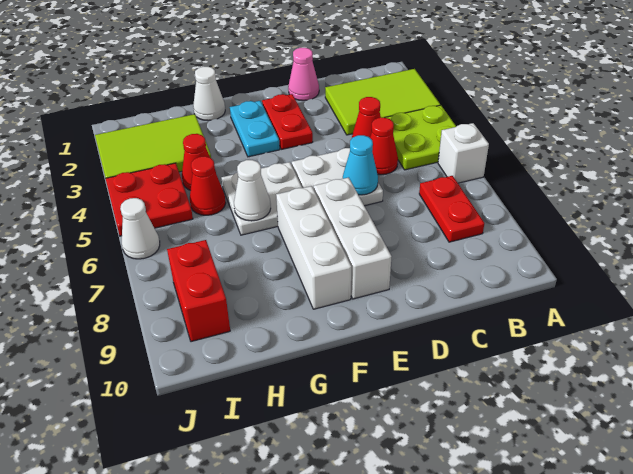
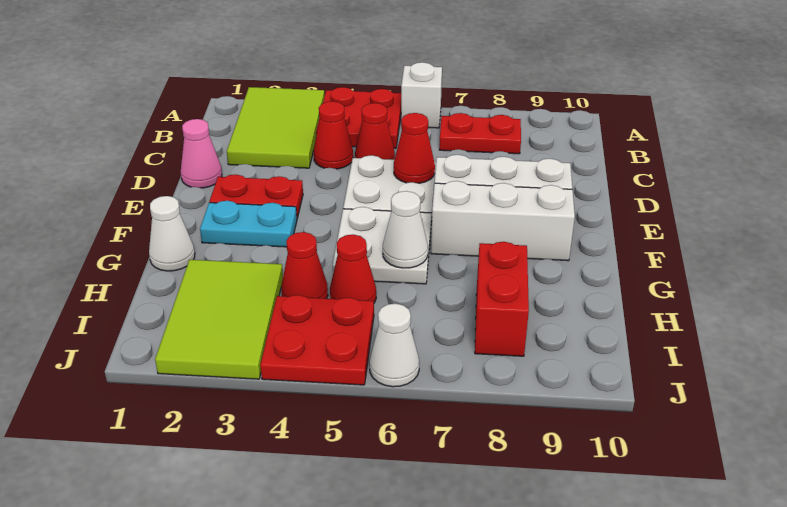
lime 2x2 plate [385,105,456,170] -> red 2x2 plate [316,87,401,148]
cyan 1x1 cone [343,135,378,195] -> red 1x1 cone [394,113,435,183]
red 1x2 brick [167,240,230,342] -> red 1x2 brick turned to [475,242,529,356]

